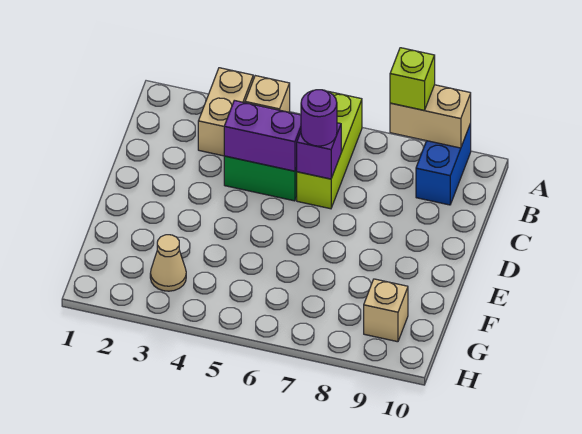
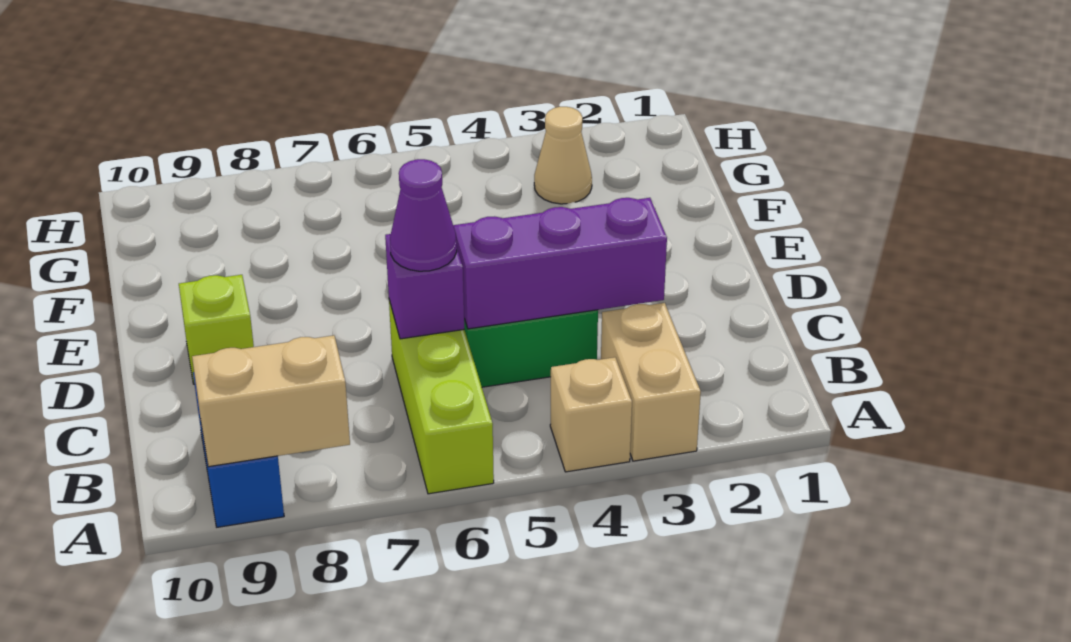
lime 1x1 brick [390,48,435,110] -> lime 1x1 brick moved to [179,275,254,384]
purple 1x2 brick [224,100,301,171] -> purple 1x3 brick [453,198,667,329]
purple 1x1 round brick [301,90,337,146] -> purple 1x1 cone [390,159,457,271]
tan 1x1 brick [364,279,408,342] -> none

